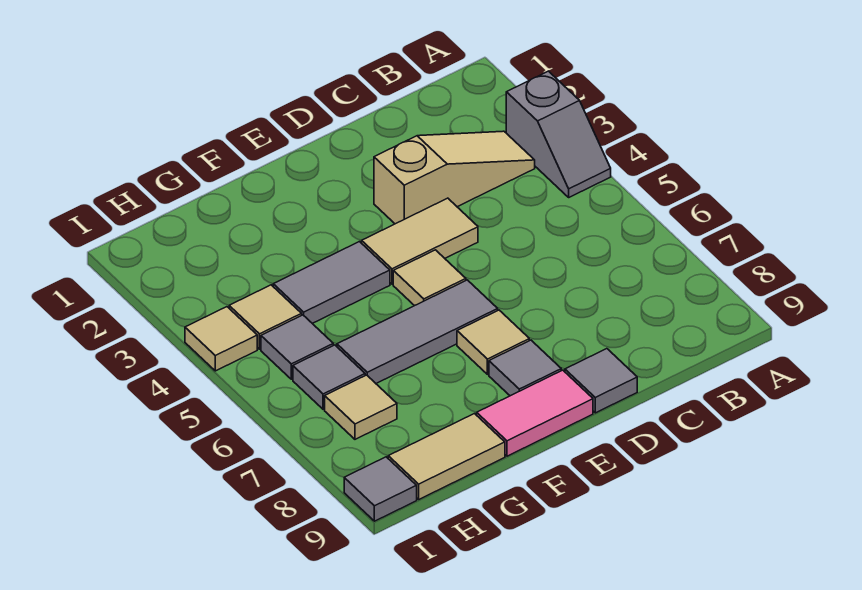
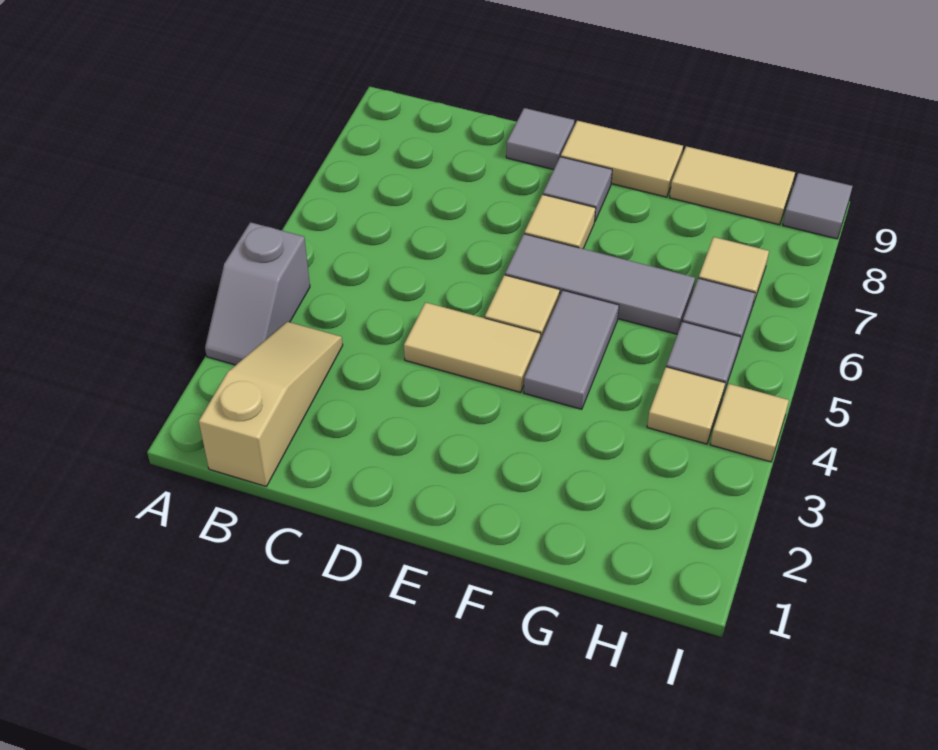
grey 1x2 slope [506,71,611,197] -> grey 1x2 slope turned to [205,222,310,365]
tan 1x3 slope [374,131,535,224] -> tan 1x3 slope turned to [199,322,343,486]
pink 1x2 tile [477,370,593,456] -> tan 1x2 tile [561,121,683,197]
grey 1x2 tile [273,242,390,323] -> grey 1x2 tile turned to [524,290,619,409]

